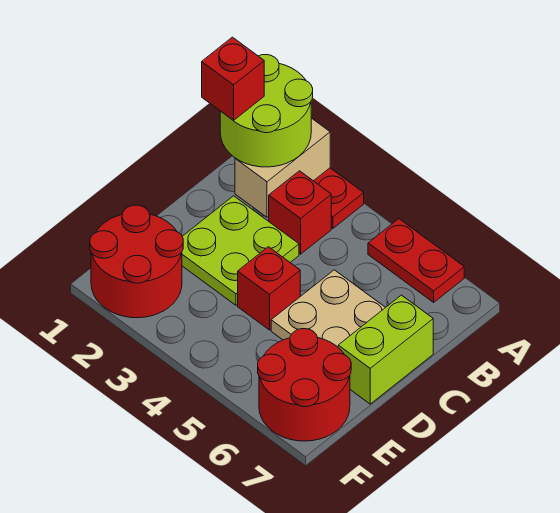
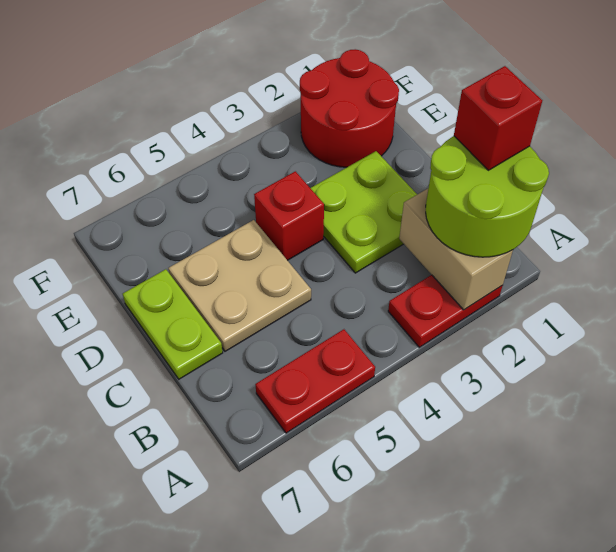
red 1x1 brick [269,171,331,254] -> none
lime 1x2 brick [338,295,433,404] -> lime 1x2 plate [123,269,223,379]
red 2x2 round brick [258,329,351,441] -> none

